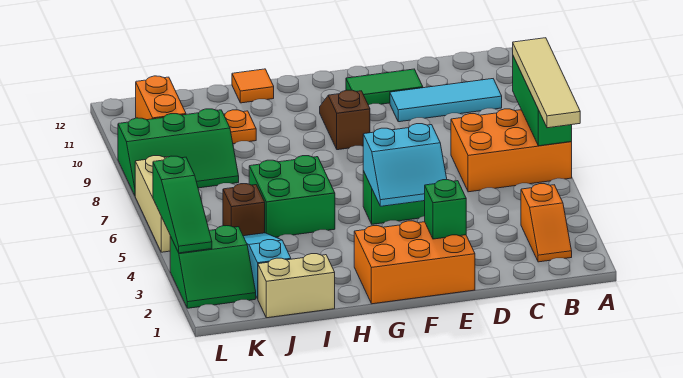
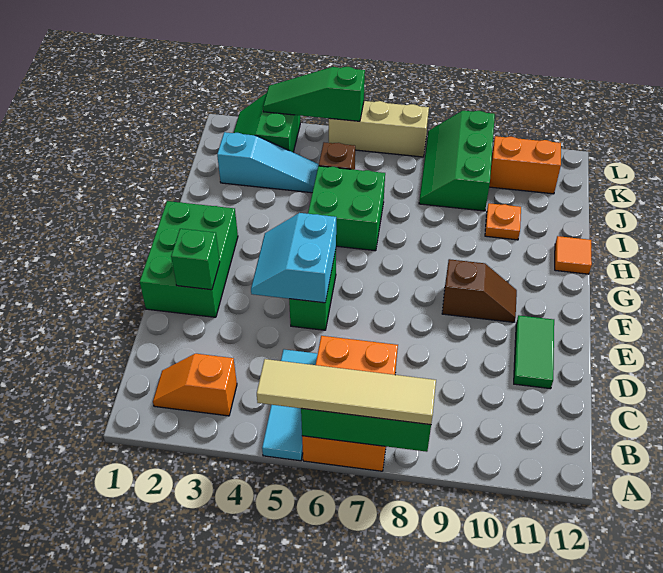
cyan 1x3 tile [390,79,502,122] -> cyan 1x3 tile moved to [262,349,318,461]
orange 2x3 brick [354,221,475,304] -> green 2x3 brick [140,201,238,317]
tan 1x2 brick [258,254,335,318] -> none

